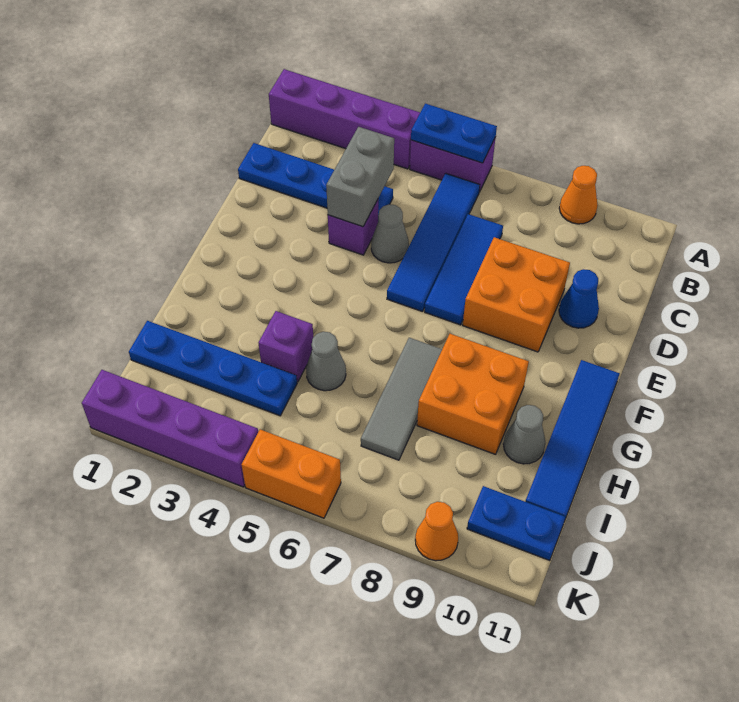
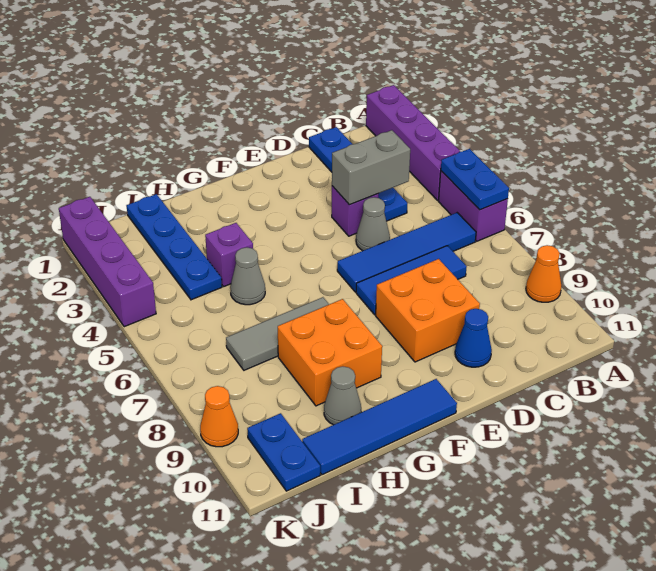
orange 1x2 brick [242,429,341,518] -> none

